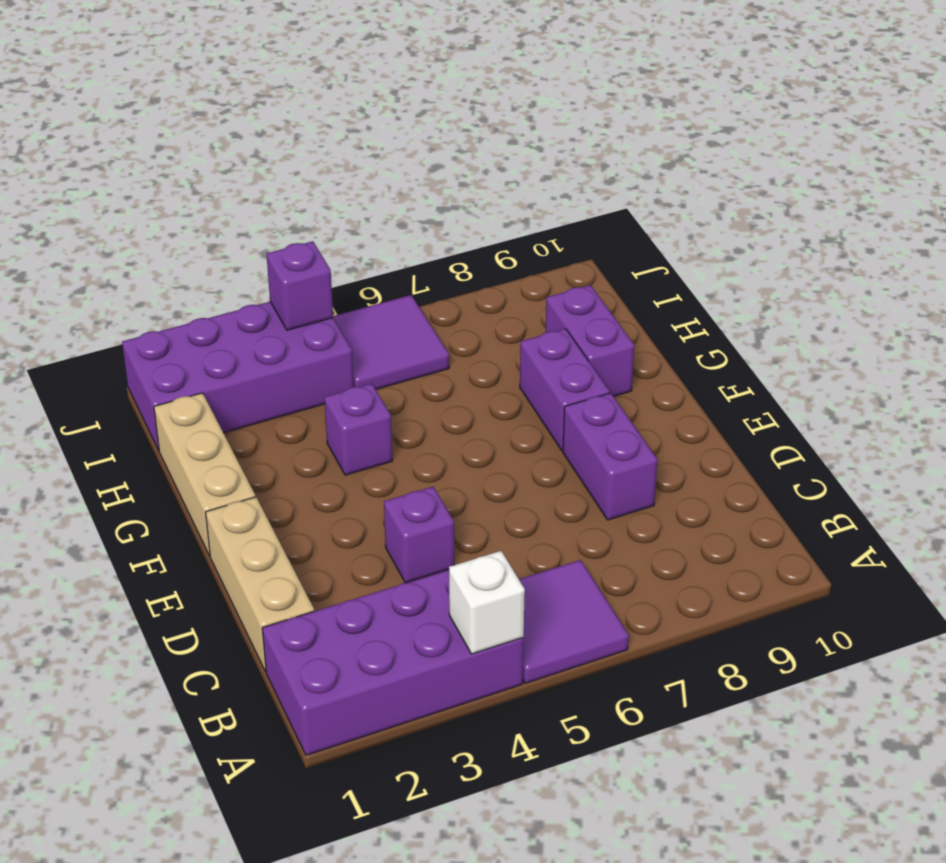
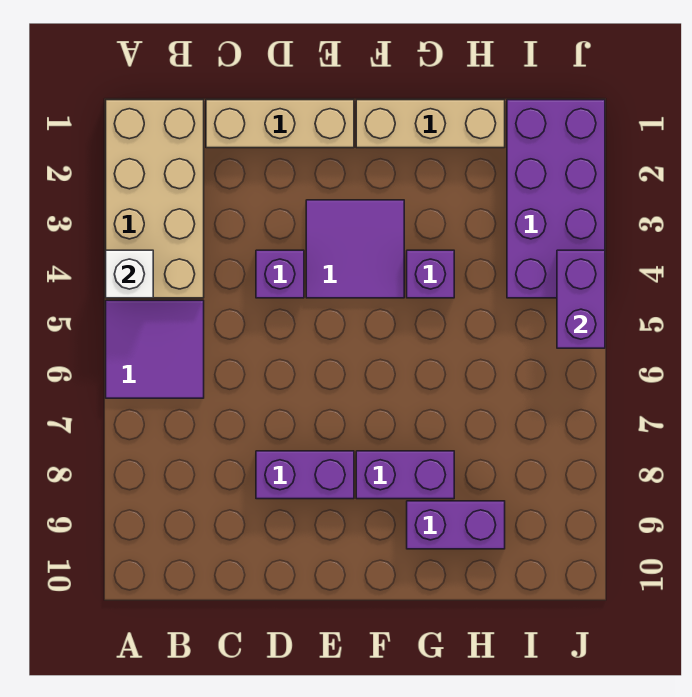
purple 2x4 brick [262,570,524,755] -> tan 2x4 brick [106,100,204,298]
purple 2x2 tile [333,295,449,389] -> purple 2x2 tile moved to [306,200,404,298]
purple 1x1 brick [267,241,333,330] -> purple 1x2 brick [557,250,605,348]

